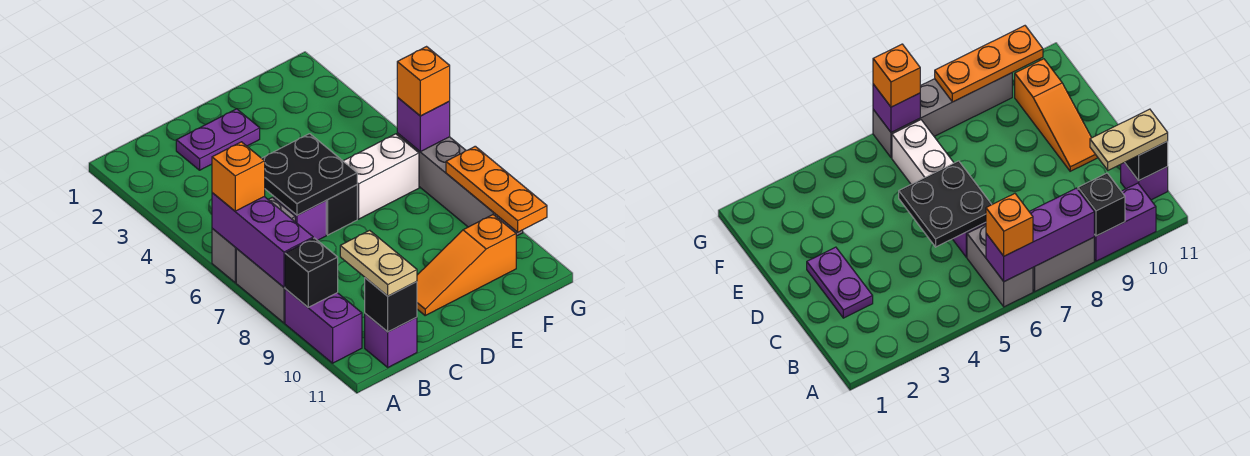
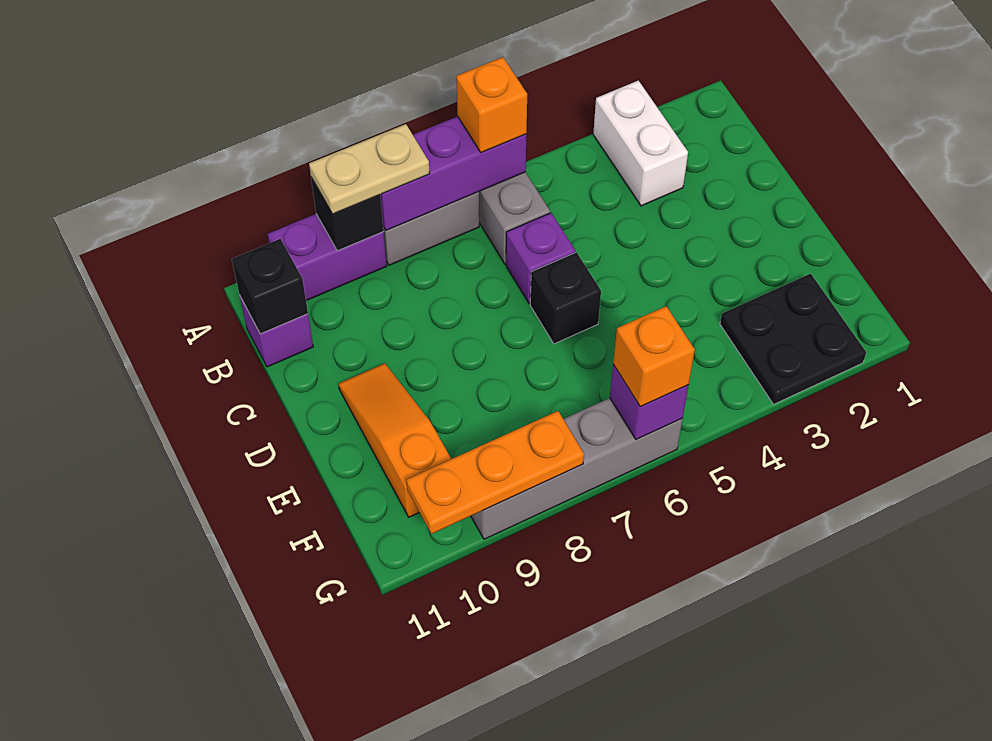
tan 1x2 plate [340,230,417,296] -> tan 1x2 plate moved to [309,124,430,214]
purple 1x2 plate [176,109,260,170] -> none
black 2x2 plate [262,134,357,215] -> black 2x2 plate moved to [720,274,866,404]
white 1x2 brick [344,134,419,219] -> white 1x2 brick moved to [593,81,688,206]

